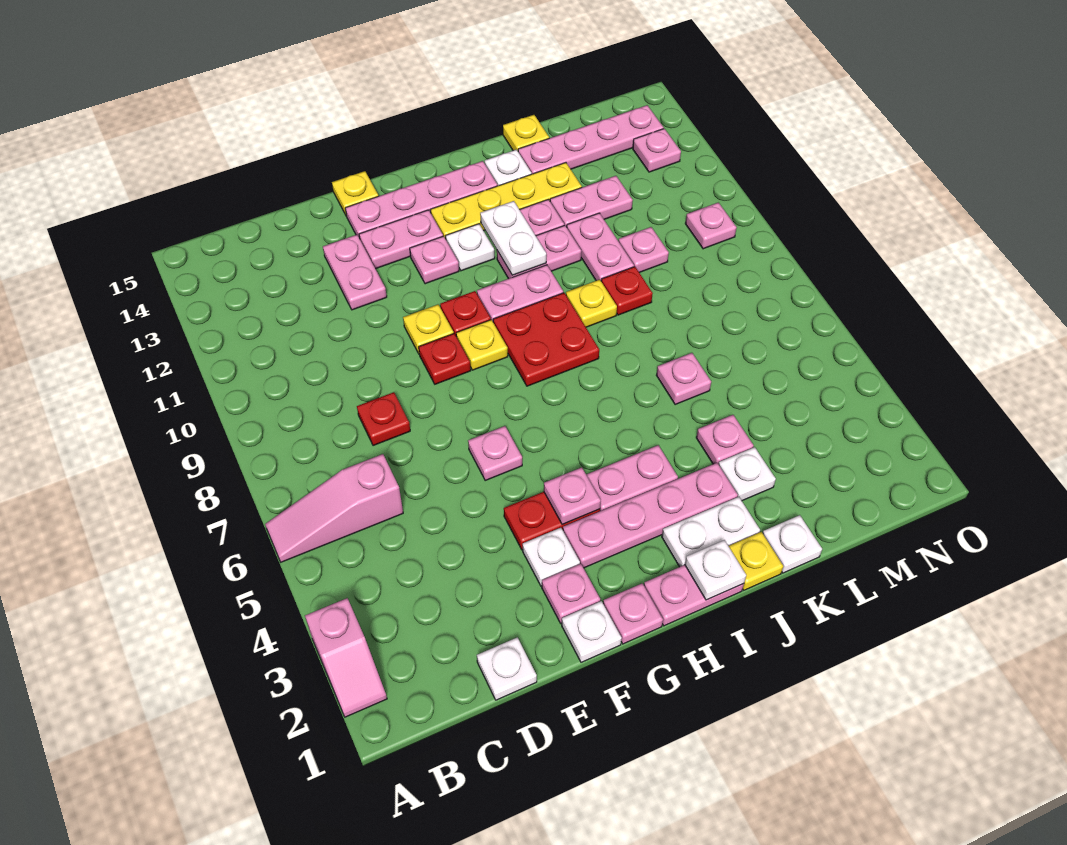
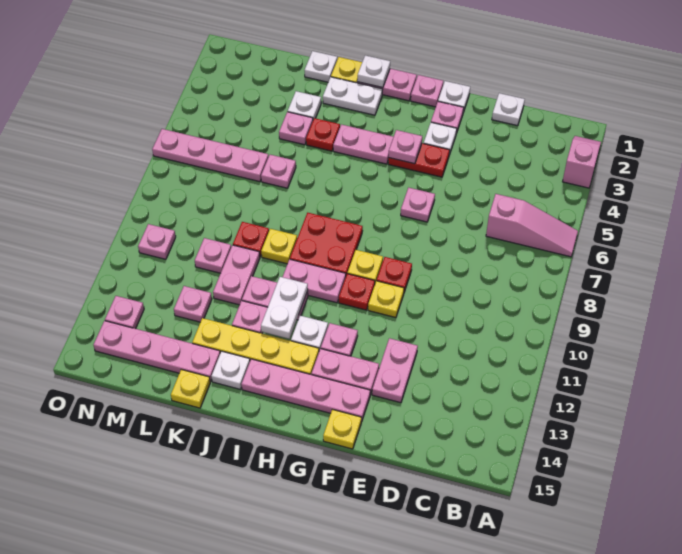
red 1x1 plate [357,392,410,446] -> red 1x1 plate moved to [306,118,340,151]
pink 1x4 plate [563,463,738,568] -> pink 1x4 plate moved to [152,129,269,182]
pink 1x2 plate [550,176,633,227] -> pink 1x1 plate [174,286,212,322]

